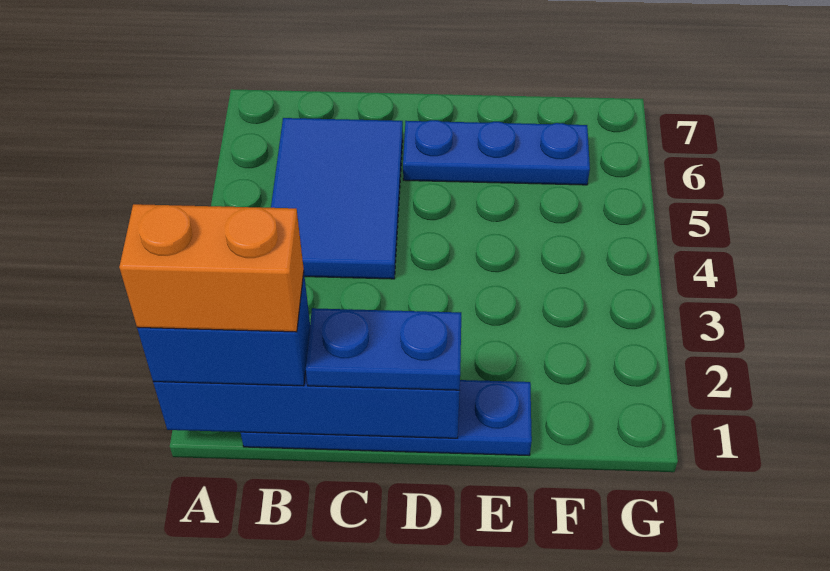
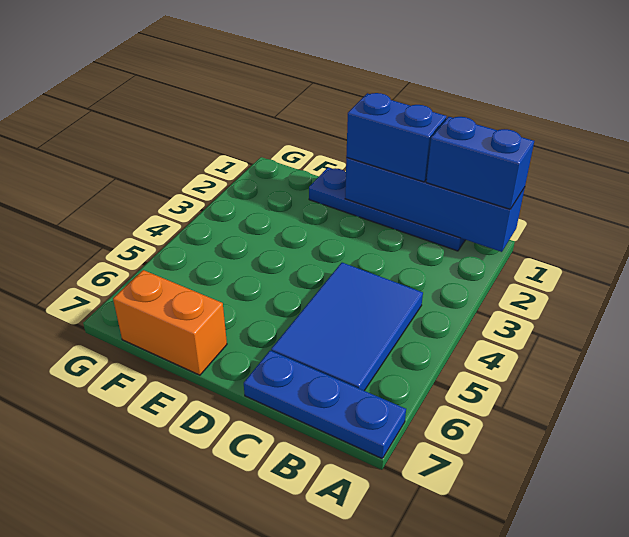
orange 1x2 brick [119,204,304,332] -> orange 1x2 brick moved to [113,270,227,375]
blue 1x2 plate [306,308,461,390] -> blue 1x2 brick [346,93,447,182]
blue 1x3 plate [403,120,590,185] -> blue 1x3 plate moved to [244,351,406,459]

